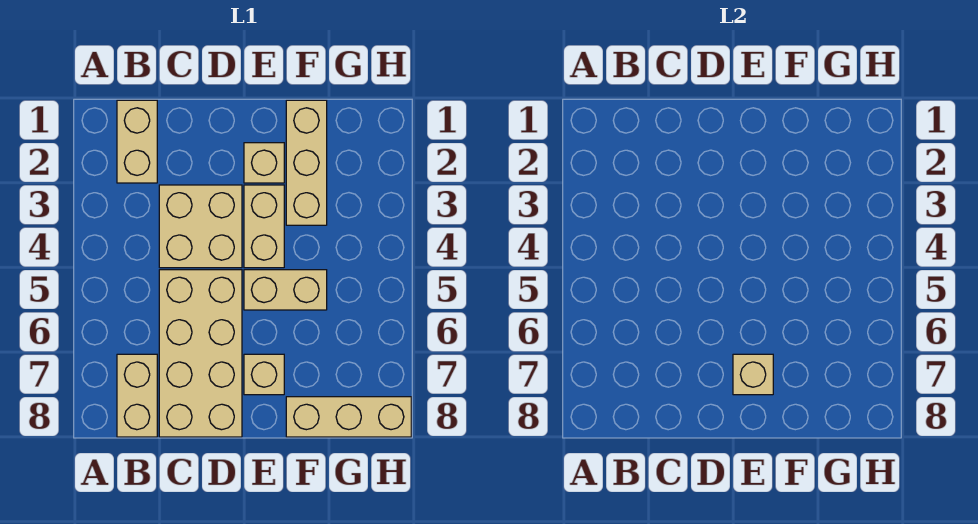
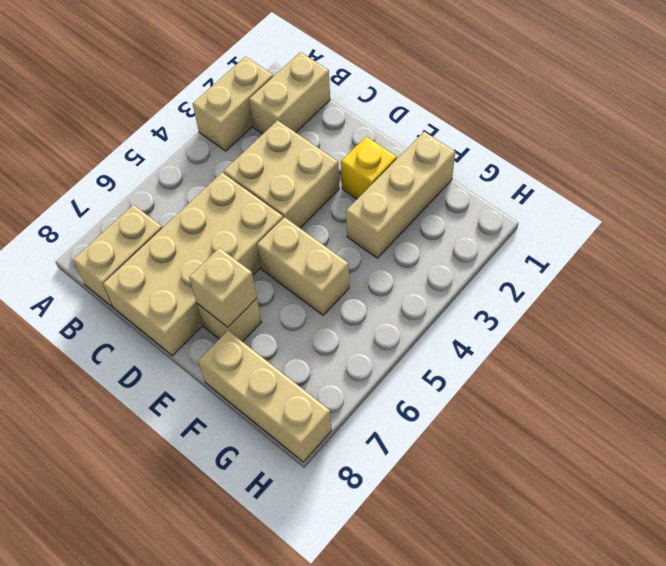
tan 1x1 brick [244,143,284,183] -> yellow 1x1 brick [341,136,397,199]
tan 1x2 brick [244,185,284,268] -> tan 1x2 brick moved to [193,57,273,151]

